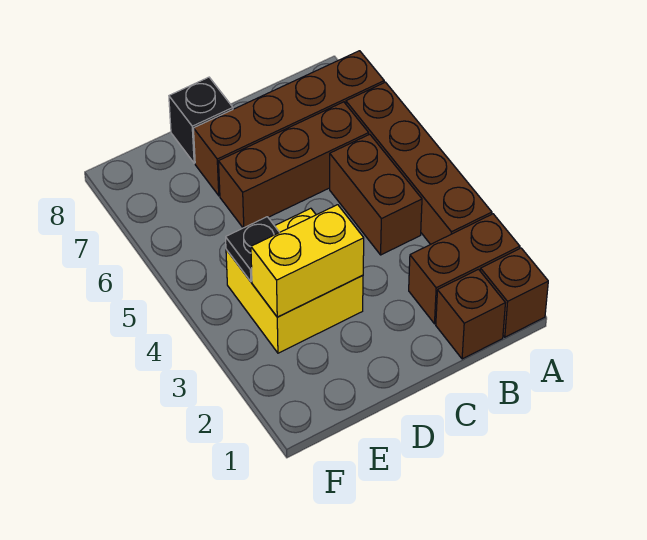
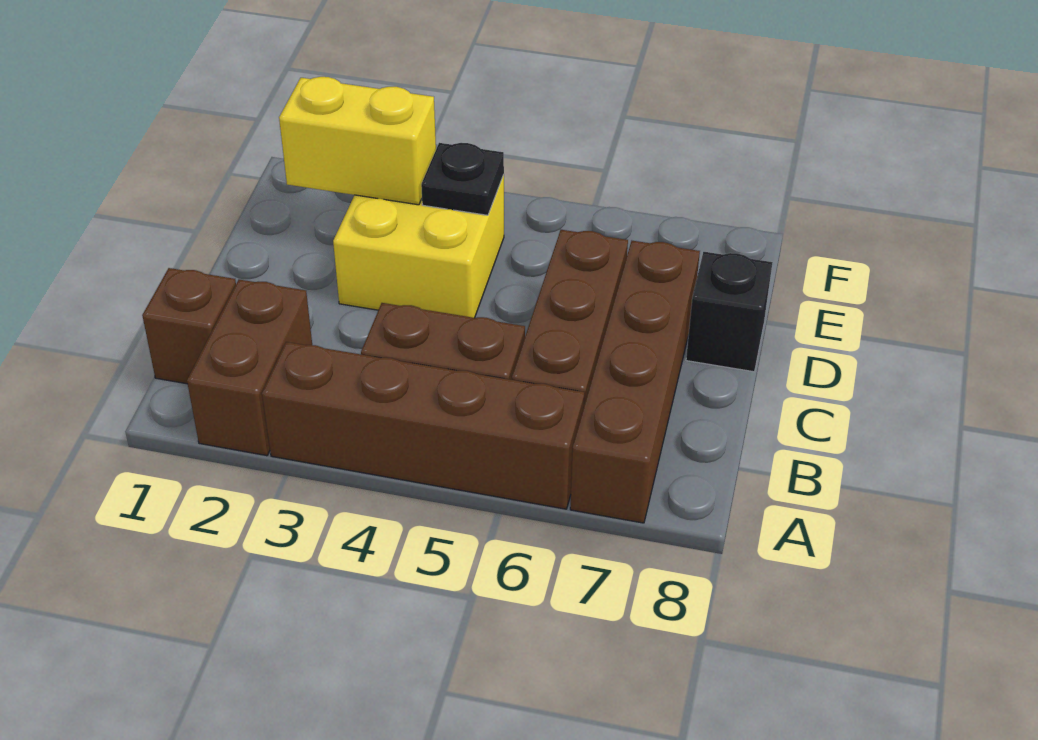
brown 1x1 brick [480,248,548,337] -> none
yellow 1x2 brick [251,205,364,317] -> yellow 1x2 brick turned to [279,77,436,205]

